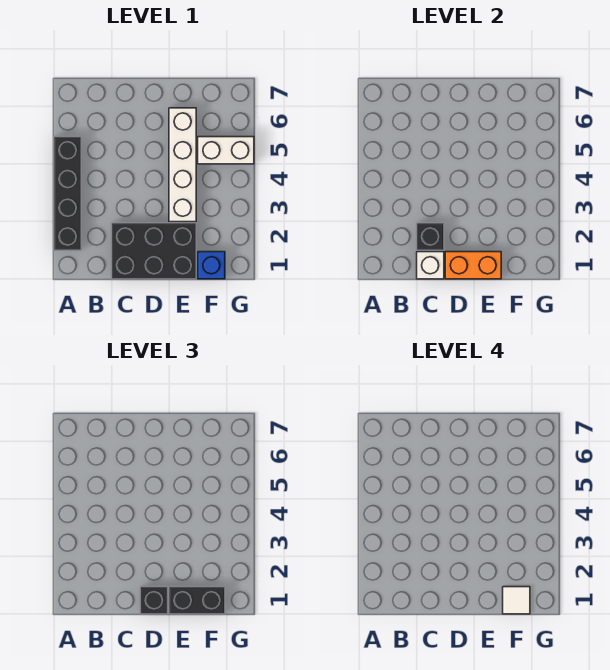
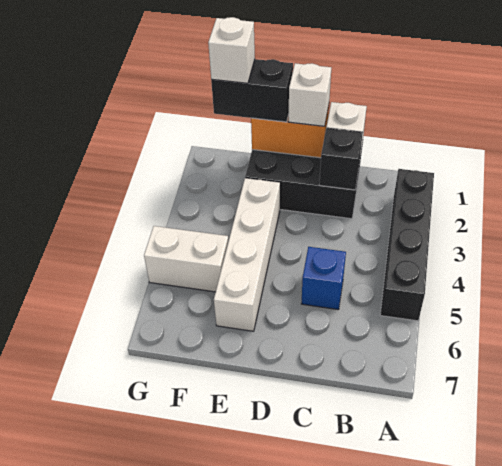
black 1x1 brick [140,587,168,614] -> white 1x1 brick [289,63,331,126]
blue 1x1 brick [198,252,225,279] -> blue 1x1 brick moved to [302,247,346,309]
white 1x1 tile [503,587,530,614] -> white 1x1 brick [208,17,255,83]

